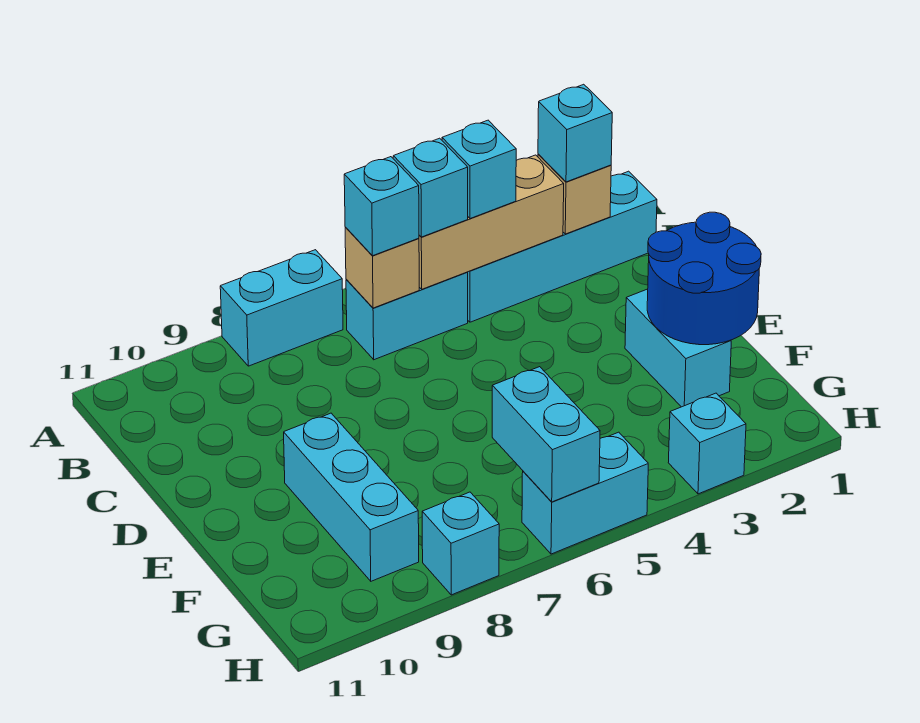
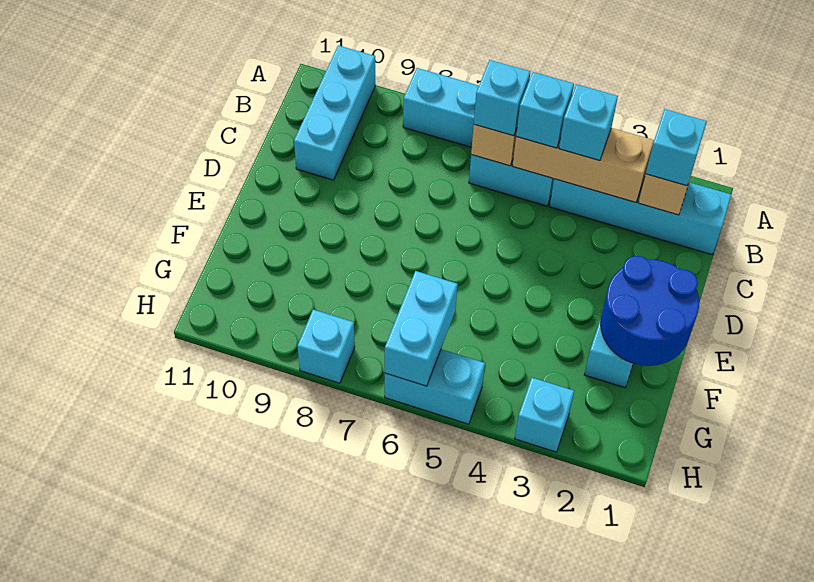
cyan 1x3 brick [284,413,419,581] -> cyan 1x3 brick moved to [294,45,375,180]

